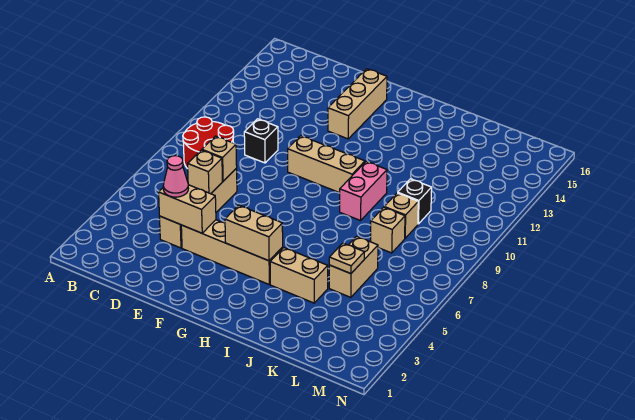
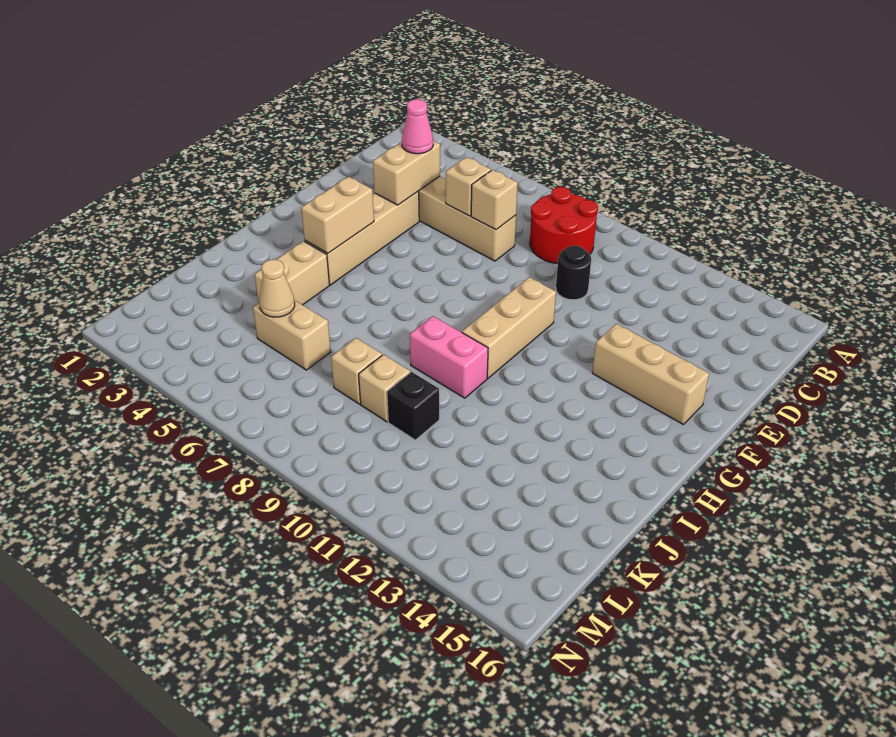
black 1x1 brick [244,119,278,163] -> black 1x1 round brick [556,246,591,300]
tan 1x1 plate [329,243,364,274] -> tan 1x1 cone [259,260,295,317]

